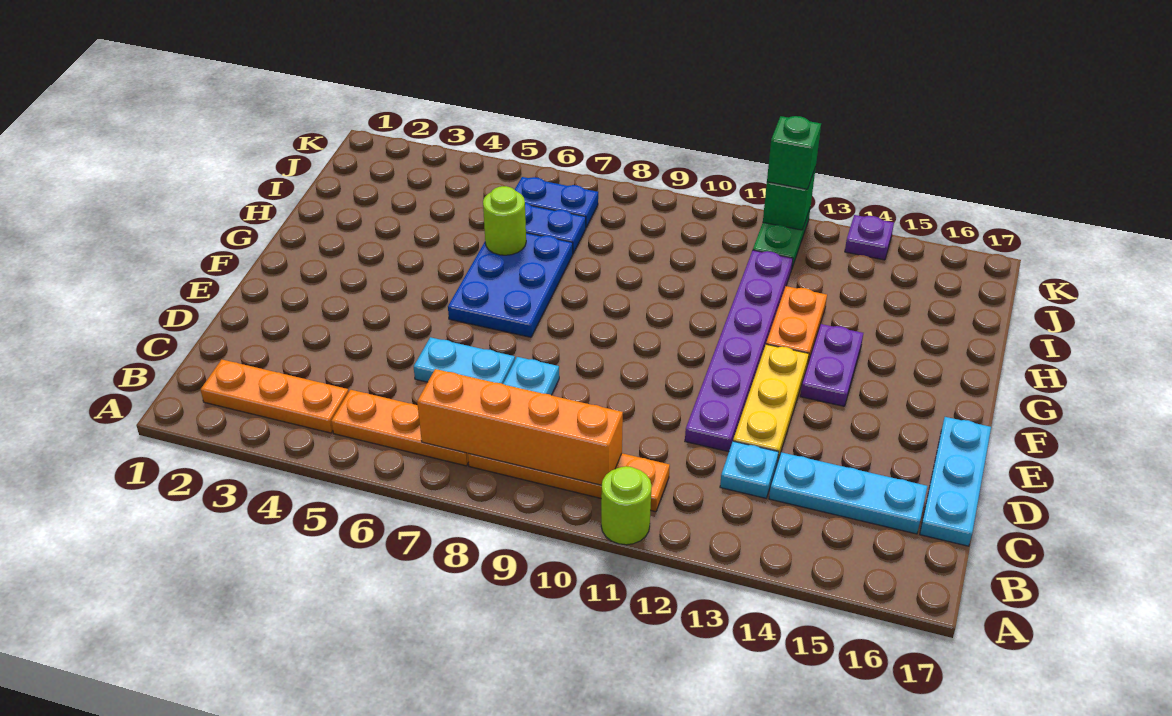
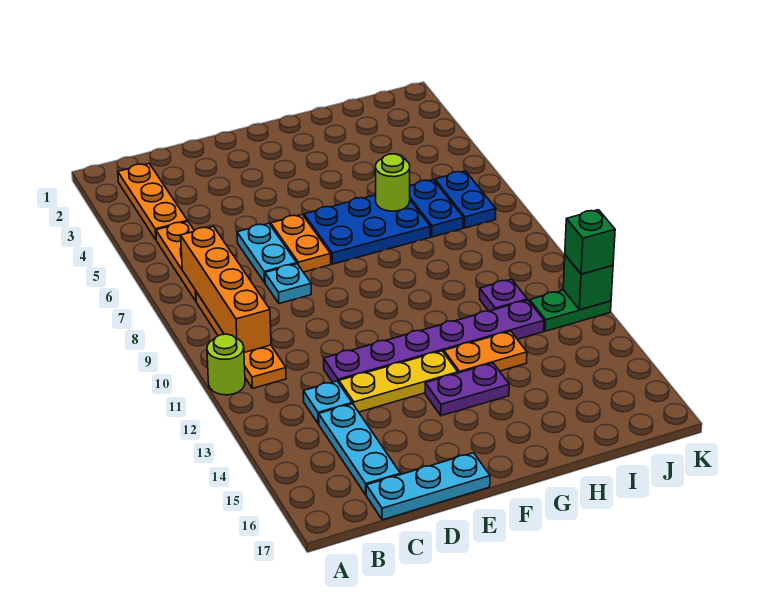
none -> orange 1x2 plate [271,215,331,272]
purple 1x1 plate [845,215,894,260] -> purple 1x1 plate moved to [480,279,527,311]

